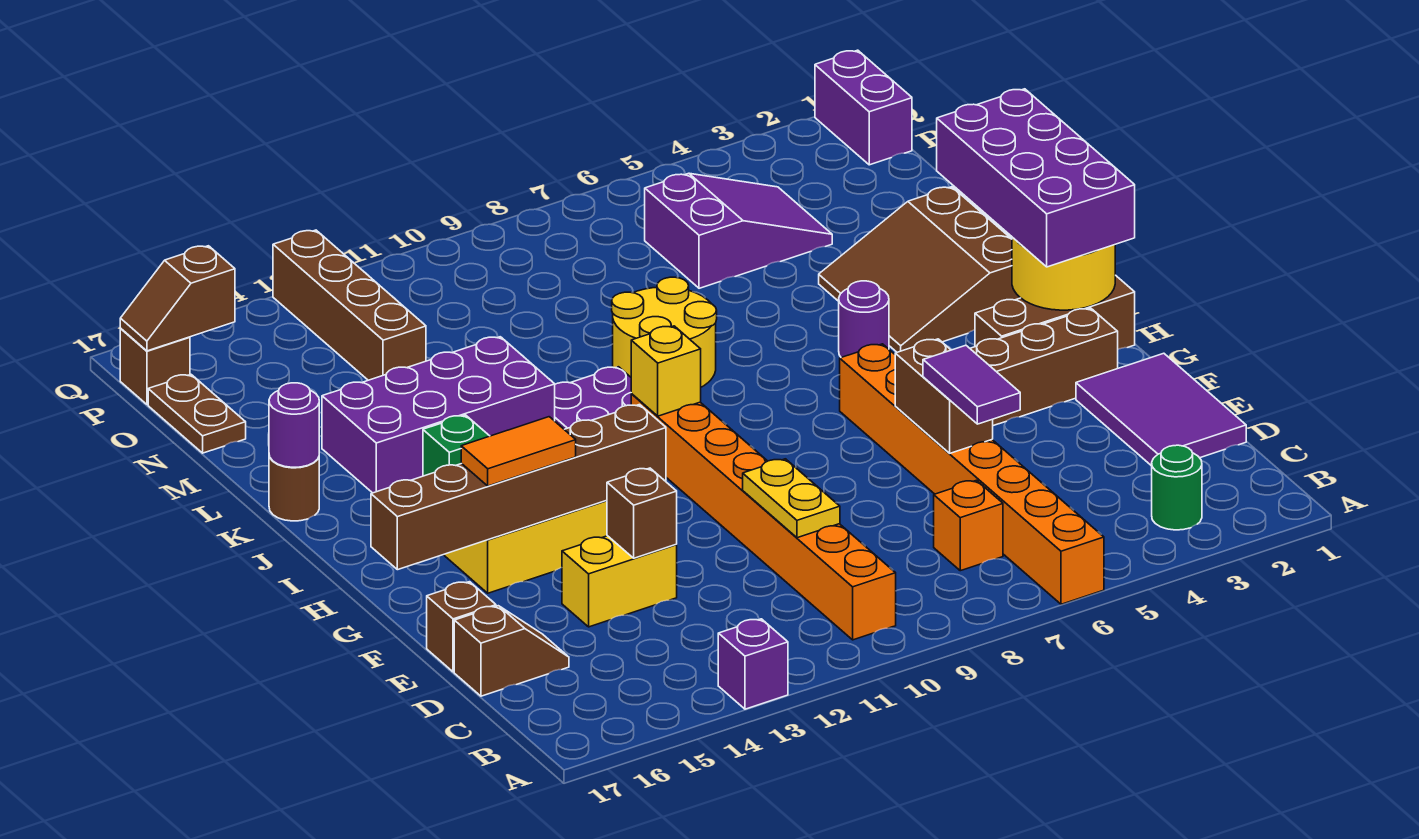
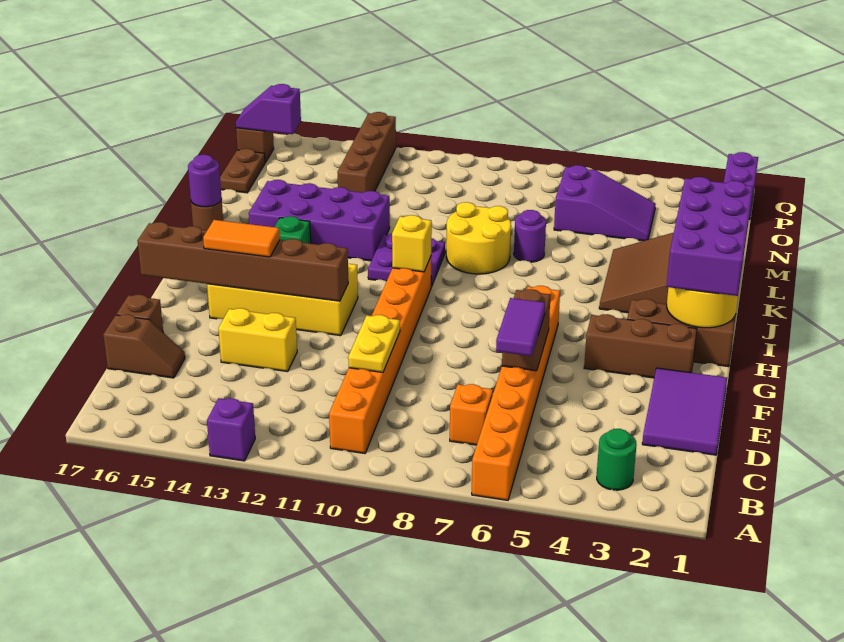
brown 1x1 brick [607,468,677,558] -> none
purple 1x1 round brick [839,281,889,357] -> purple 1x1 round brick moved to [514,210,546,262]
brown 1x2 slope [120,246,235,351] -> purple 1x2 slope [236,84,301,134]

